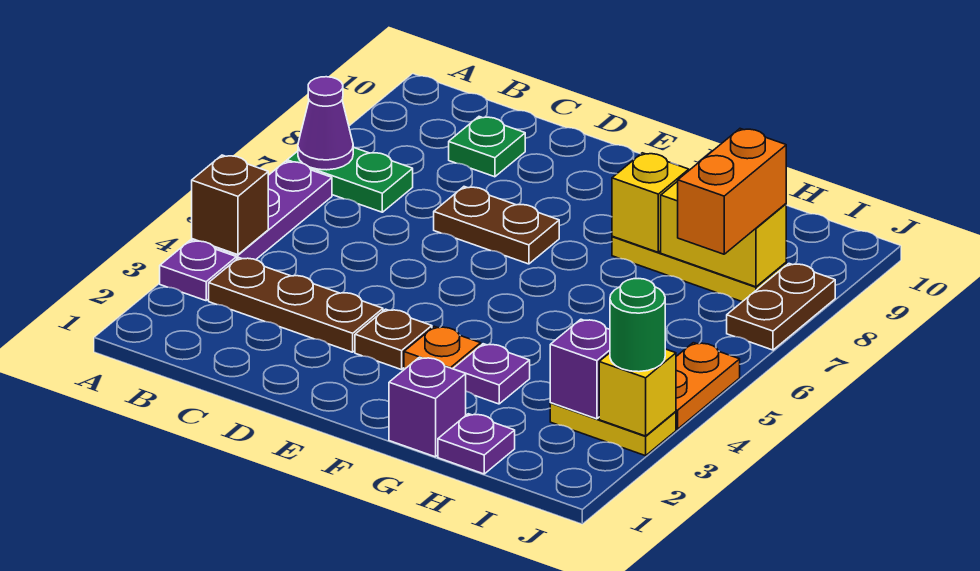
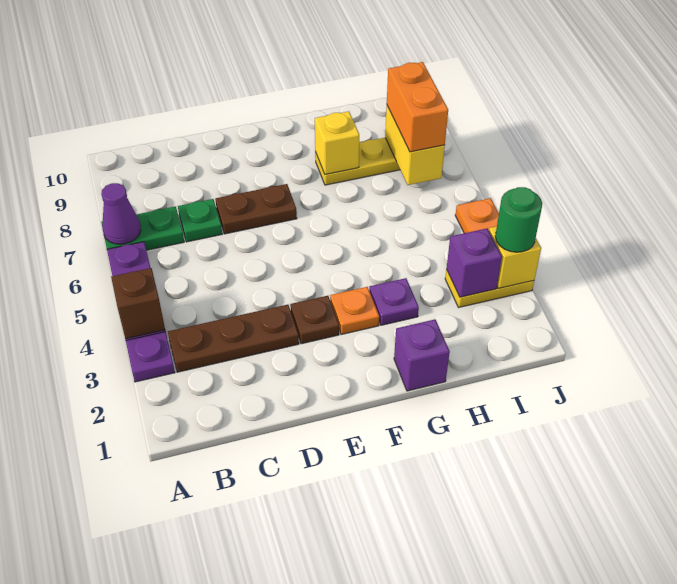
green 1x1 plate [449,117,525,177] -> green 1x1 plate moved to [178,199,222,242]
purple 1x1 plate [438,414,515,474] -> none
yellow 1x2 brick [661,181,786,287] -> yellow 1x2 brick turned to [385,106,445,185]
brown 1x2 plate [727,264,835,350] -> none

